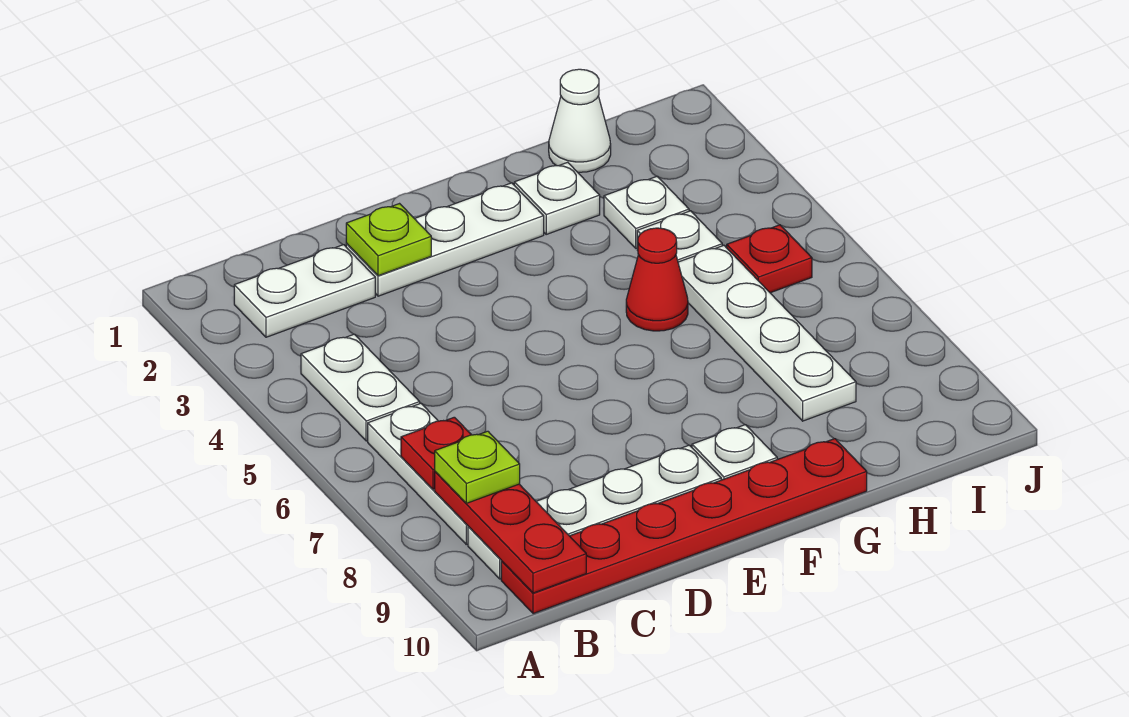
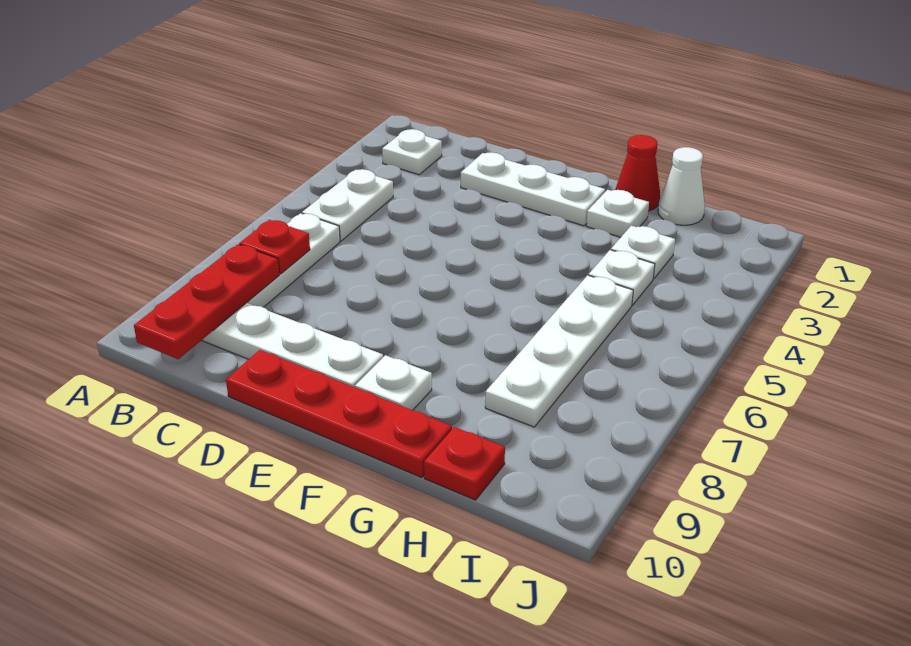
white 1x2 plate [234,245,375,337] -> white 1x1 plate [382,129,442,175]
lime 1x1 plate [435,431,520,503] -> none
red 1x6 plate [501,439,867,614] -> red 1x4 plate [226,350,452,478]
lime 1x1 plate [346,204,431,276] -> none
red 1x1 cone [626,228,688,331] -> red 1x1 cone moved to [615,135,660,211]
red 1x1 plate [727,225,812,293] -> red 1x1 plate moved to [424,427,505,500]

